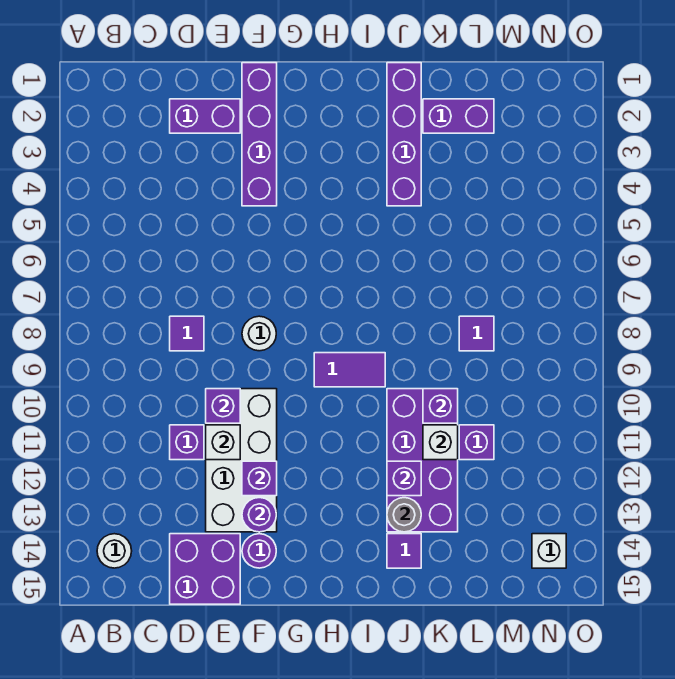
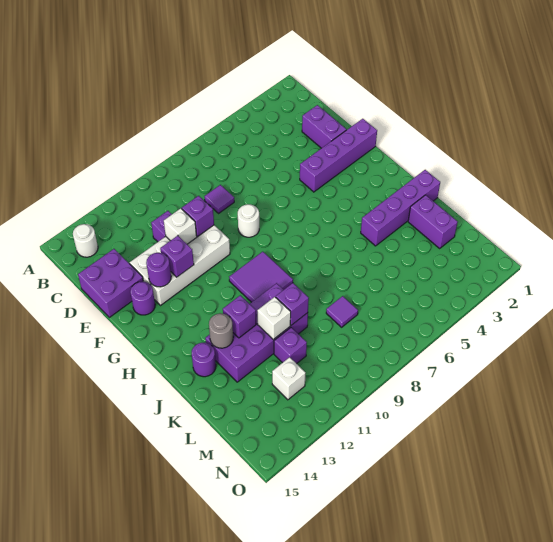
purple 1x2 tile [314,353,385,387] -> purple 2x2 tile [229,252,293,302]
purple 1x1 tile [387,534,421,568] -> purple 1x1 round brick [192,343,216,377]
white 1x1 brick [532,534,566,568] -> white 1x1 brick moved to [272,357,305,400]

